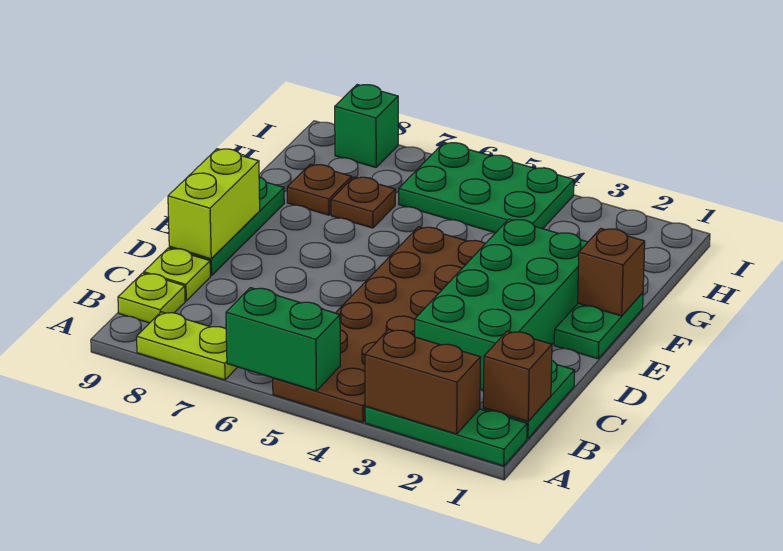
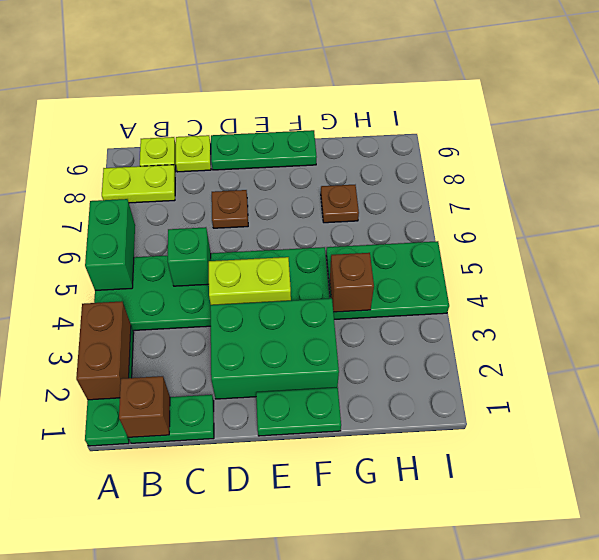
brown 2x6 plate [273,227,485,423] -> green 2x6 plate [94,247,330,331]
lime 1x2 plate [137,312,237,380] -> lime 1x2 plate turned to [102,165,175,203]
green 2x4 brick [415,219,588,391] -> green 2x3 brick [210,298,339,399]
lime 1x2 brick [168,149,260,259] -> lime 1x2 brick moved to [209,257,291,305]
brown 1x1 brick [578,228,645,316] -> brown 1x1 brick moved to [330,253,374,312]
brown 1x1 plate [287,164,352,215] -> brown 1x1 plate moved to [212,190,248,228]
green 2x3 plate [399,143,574,233] -> green 2x3 plate turned to [326,241,449,319]
green 1x1 brick [335,85,398,167] -> green 1x1 brick moved to [168,227,211,286]

